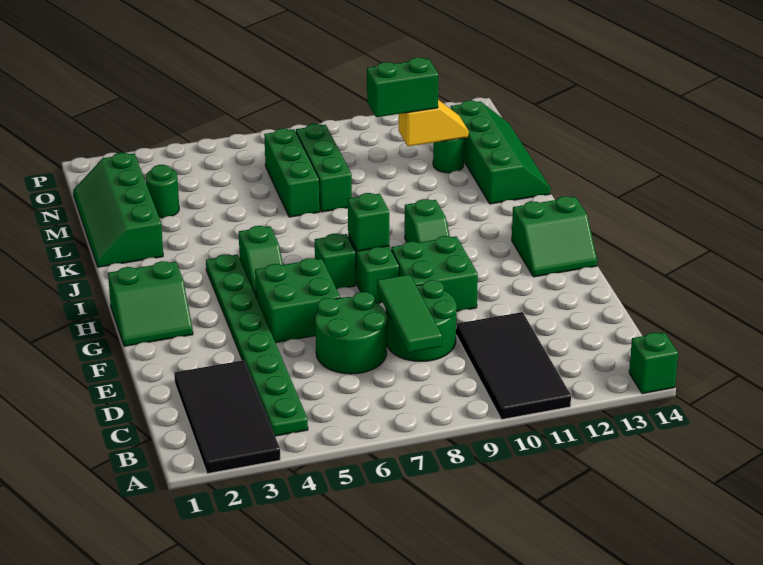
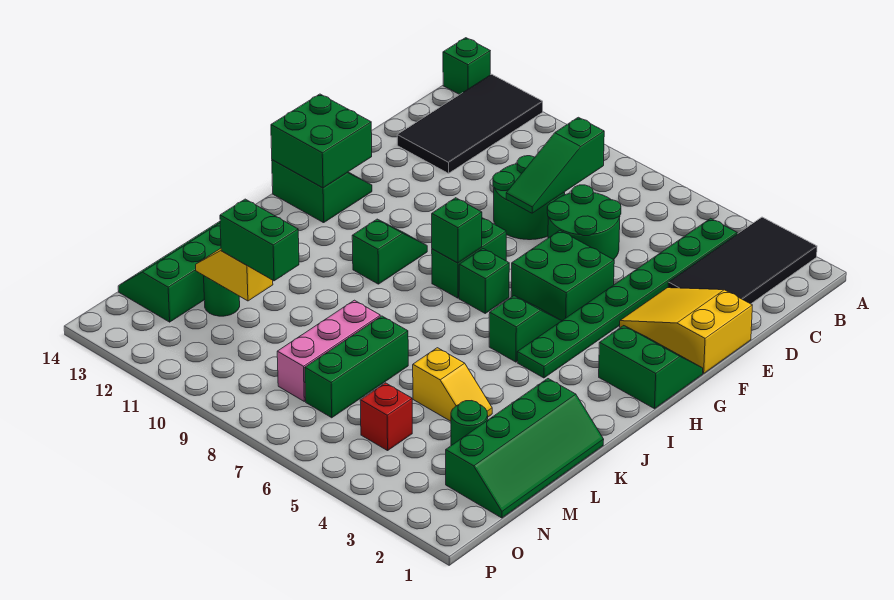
black 2x4 tile [456,312,571,420] -> black 2x4 tile moved to [397,74,543,173]
green 1x3 tile [377,274,442,353] -> green 1x3 slope [506,117,604,213]
none -> yellow 2x3 slope [620,288,752,373]
green 2x2 brick [391,236,478,312] -> green 2x2 brick moved to [271,94,372,188]
none -> yellow 1x2 slope [413,348,492,421]
green 1x3 brick [296,124,352,212] -> pink 1x3 brick [277,300,380,401]
none -> red 1x1 brick [360,383,412,451]

